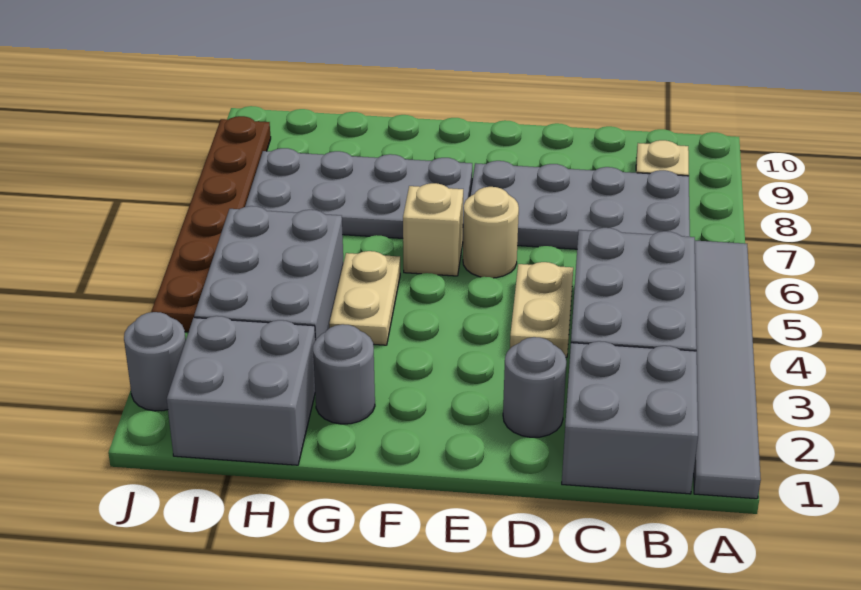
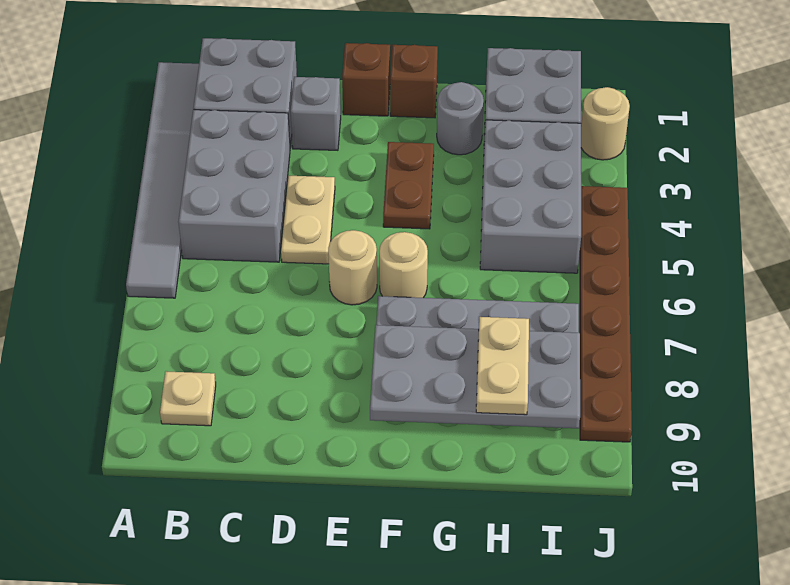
grey 2x4 plate [470,161,690,249] -> grey 2x4 plate moved to [370,325,580,428]
grey 1x1 round brick [503,337,566,437] -> grey 1x1 brick [291,77,341,150]
none -> brown 1x1 brick [342,43,390,116]
none -> brown 1x1 brick [390,45,438,118]
none -> brown 1x2 plate [383,142,434,229]
tan 1x1 brick [403,183,463,276] -> tan 1x1 round brick [379,232,428,298]
tan 1x2 plate [329,251,400,345] -> tan 1x2 plate moved to [476,317,529,415]
grey 1x1 round brick [124,312,186,411] -> tan 1x1 round brick [581,87,630,160]

